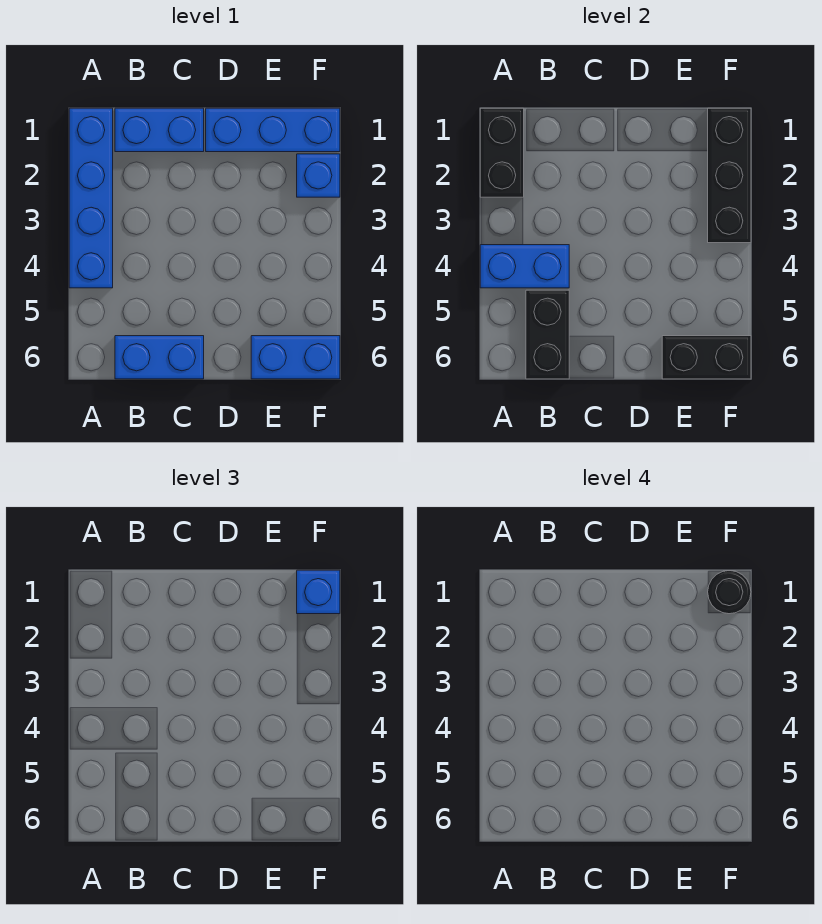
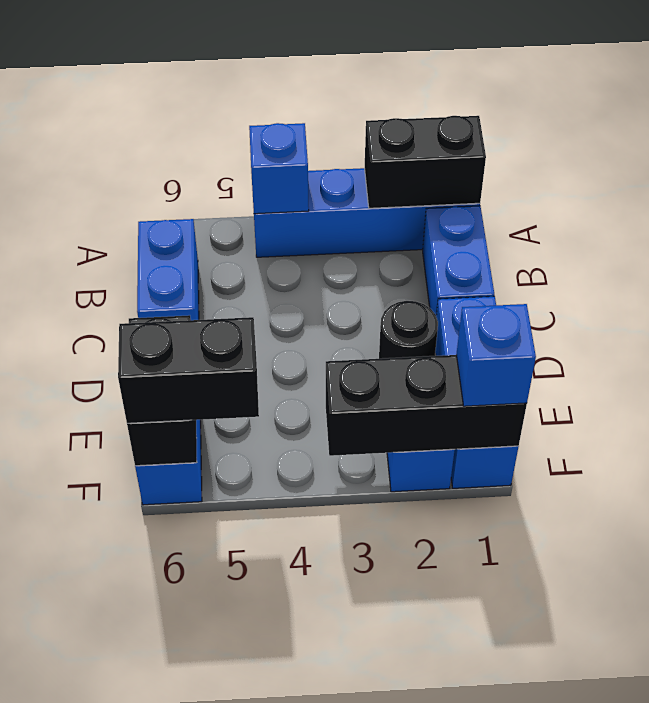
blue 1x2 brick [480,245,569,288] -> blue 1x1 brick [249,123,309,214]
black 1x2 brick [526,290,569,379] -> black 1x2 brick moved to [118,317,259,423]
black 1x1 round brick [708,571,751,614] -> black 1x1 round brick moved to [379,301,438,359]

